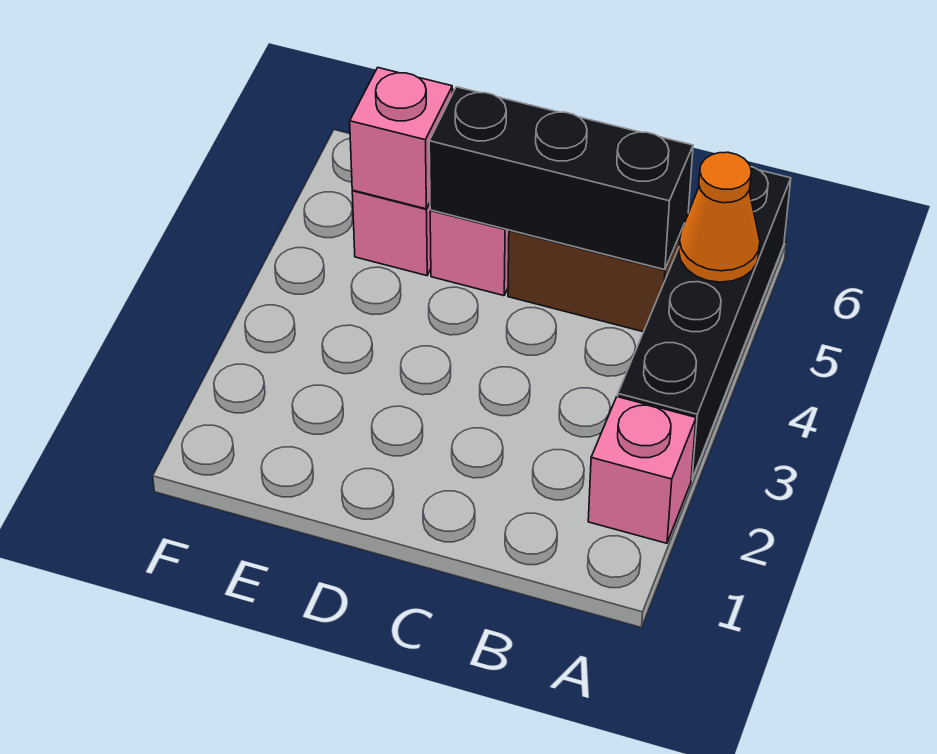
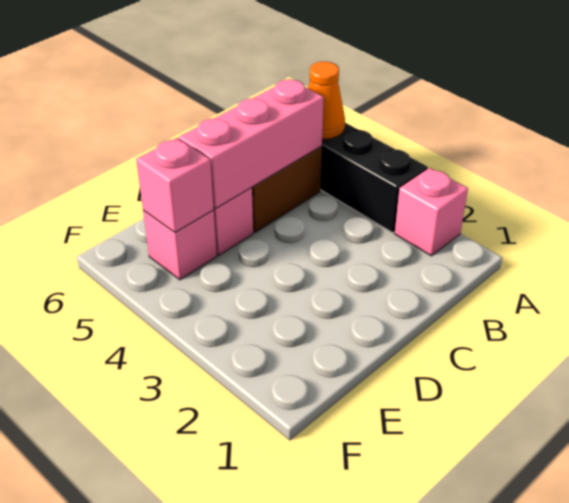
black 1x3 brick [429,87,693,270] -> pink 1x3 brick [179,79,324,209]

